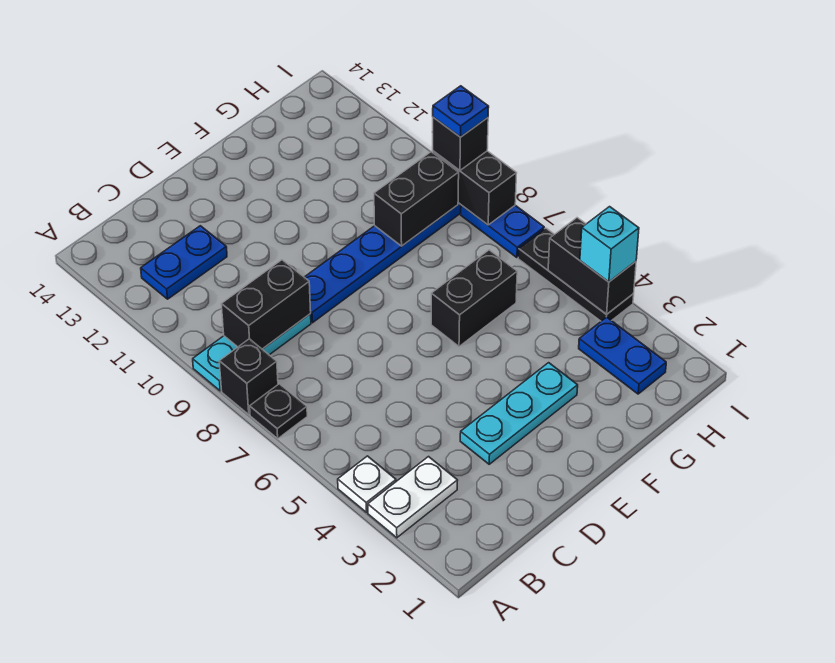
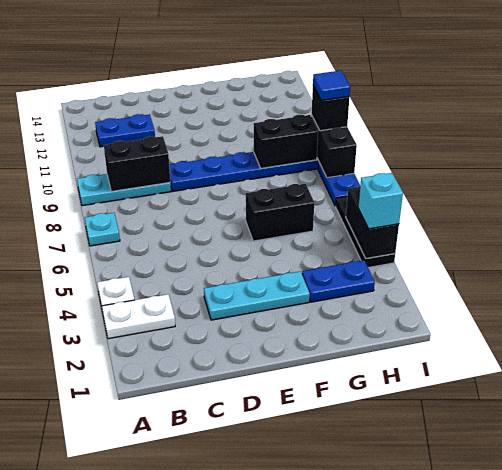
black 1x1 plate [250,384,307,439] -> cyan 1x1 plate [85,213,120,246]
black 1x1 brick [219,339,278,415] -> none
blue 1x2 plate [579,317,666,394] -> blue 1x2 plate turned to [302,260,375,302]
blue 1x1 plate [433,86,489,137] -> blue 1x1 tile [313,71,350,100]

